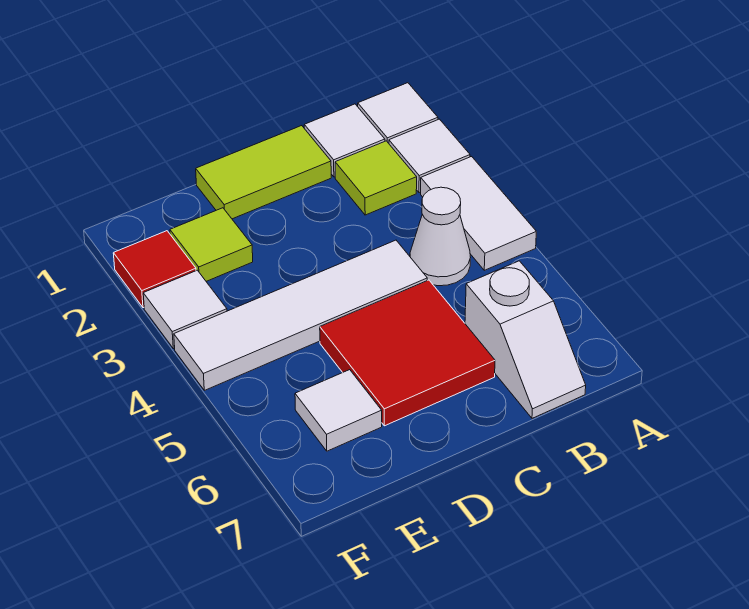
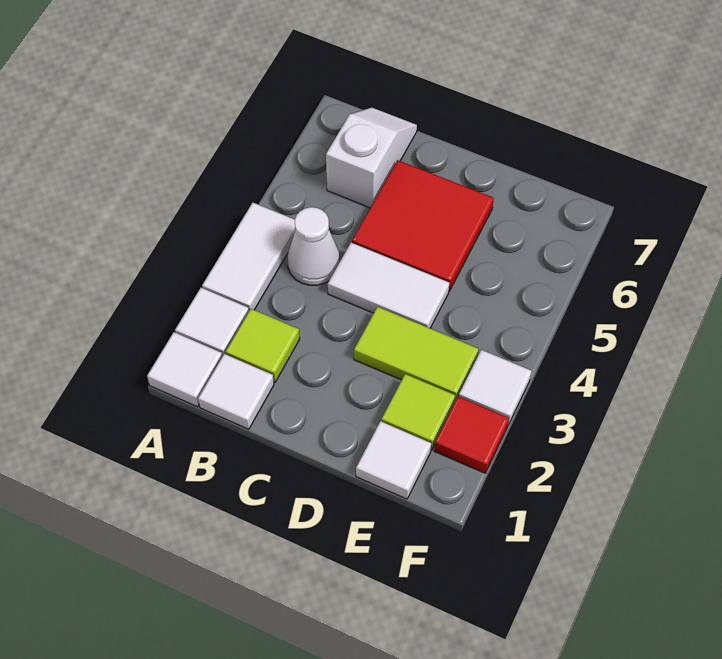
lime 1x2 tile [196,126,331,219] -> lime 1x2 tile moved to [354,307,479,401]
white 1x4 tile [174,240,427,390] -> white 1x2 tile [328,243,449,328]
white 1x1 tile [295,370,382,451] -> white 1x1 tile moved to [356,421,431,499]

